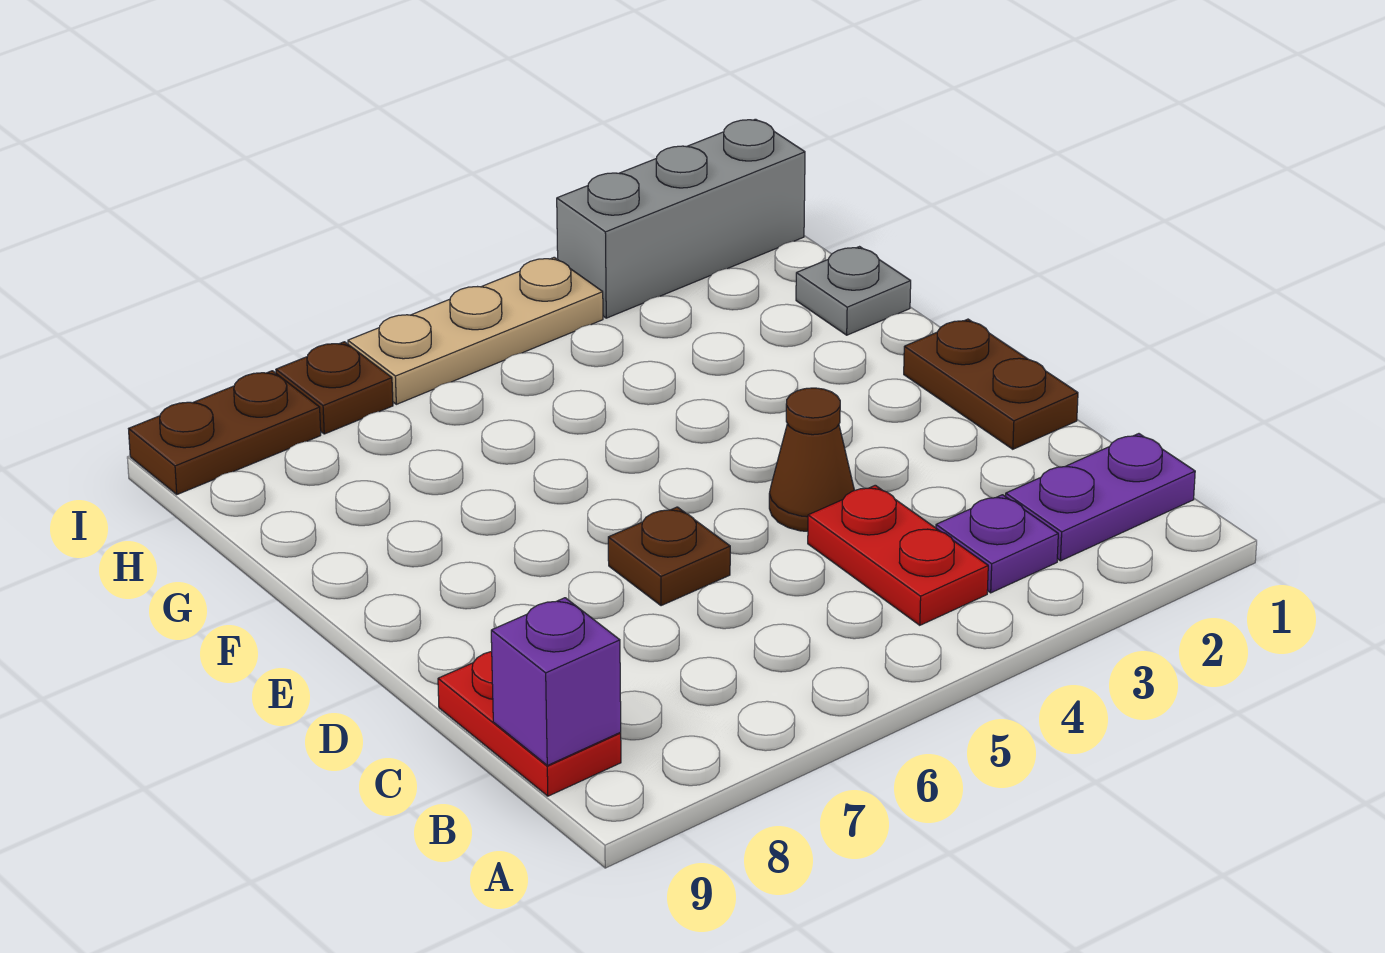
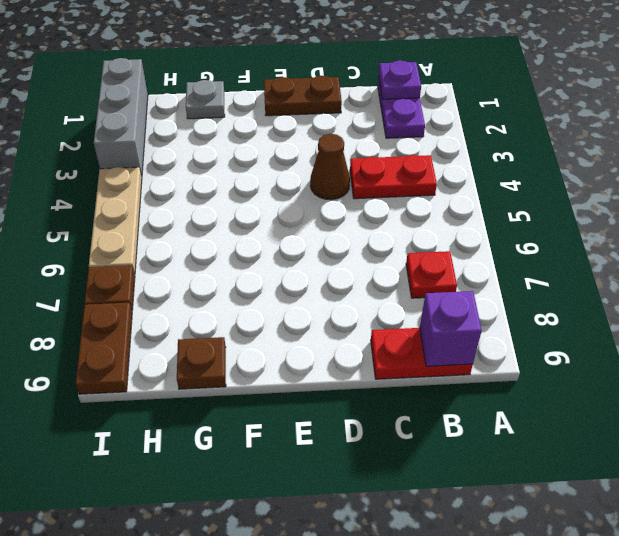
purple 1x1 plate [936,495,1058,593] -> purple 1x1 plate moved to [379,60,421,99]
none -> red 1x1 plate [406,251,457,298]
brown 1x1 plate [608,507,730,606] -> brown 1x1 plate moved to [177,337,226,389]

